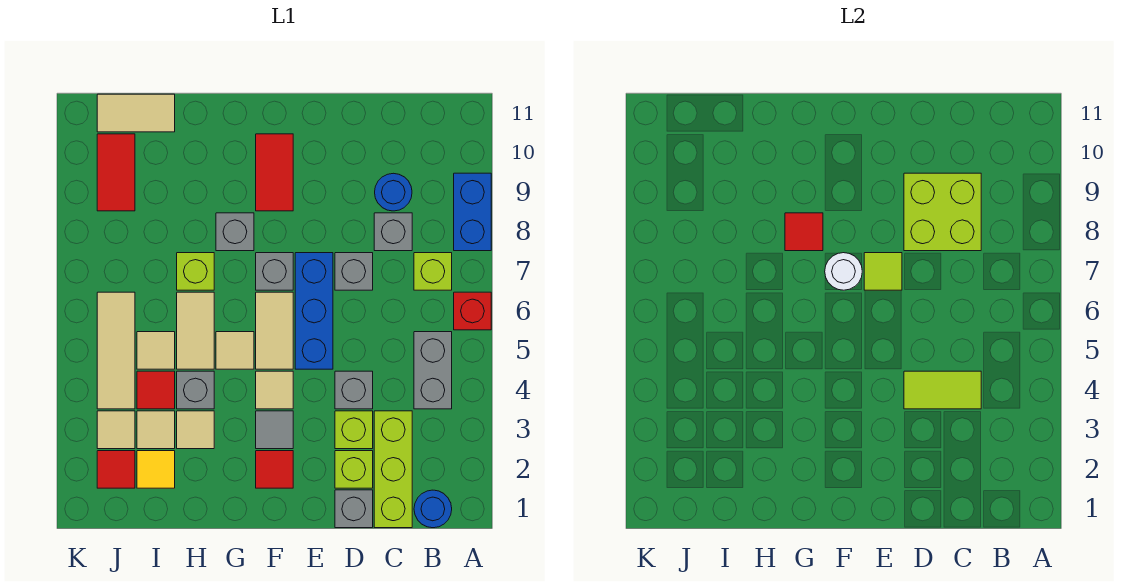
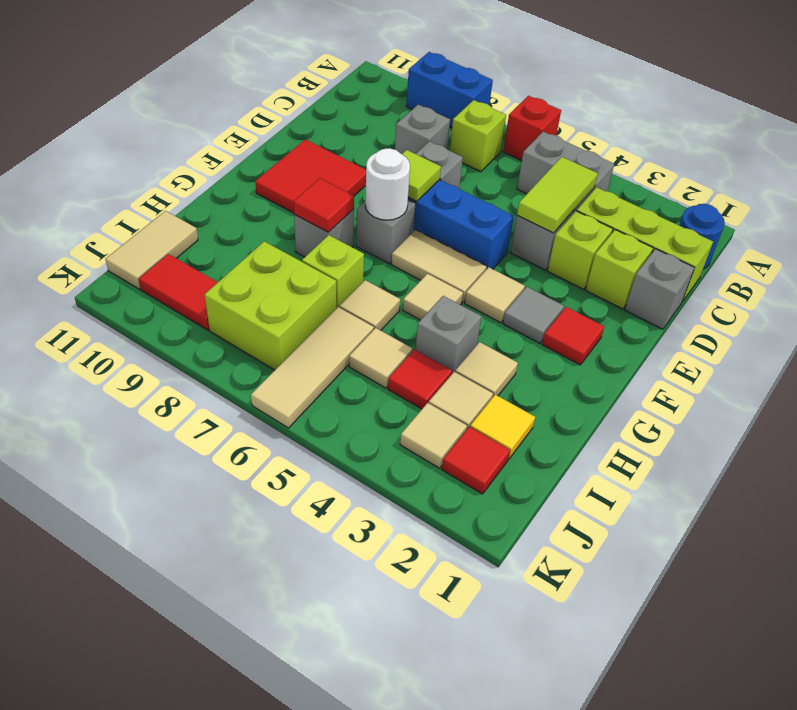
lime 2x2 brick [904,173,981,251] -> lime 2x2 brick moved to [205,241,336,370]
blue 1x1 round brick [375,173,412,211] -> none
red 1x2 tile [256,134,293,211] -> red 2x2 tile [255,139,366,213]
tan 1x2 tile [177,292,214,369] -> tan 1x1 tile [339,280,400,330]
tan 1x3 tile [97,292,135,409] -> tan 1x3 tile turned to [251,307,374,428]

